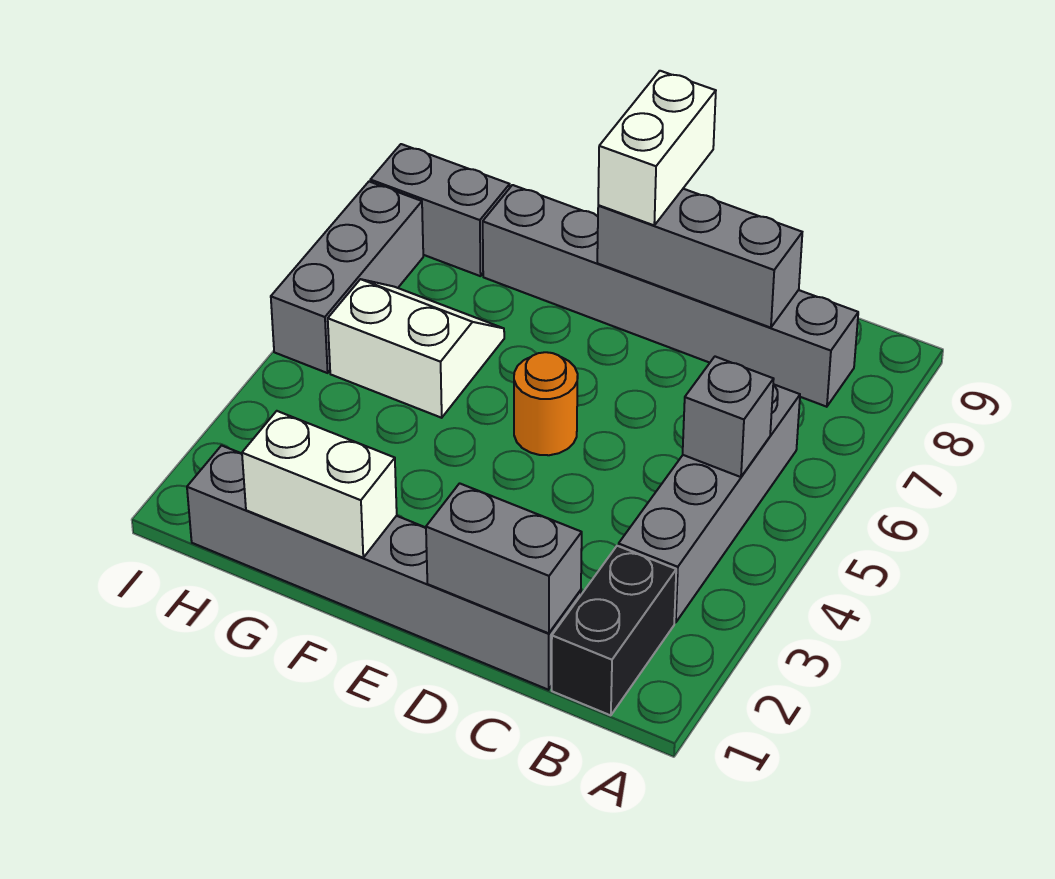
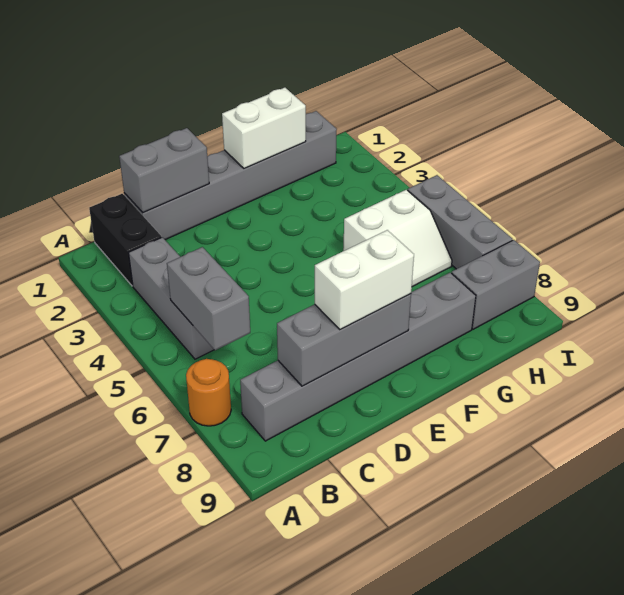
grey 1x4 brick [618,384,800,623] -> grey 1x3 brick [129,237,214,359]
grey 1x1 brick [683,357,774,477] -> grey 1x2 brick [167,247,250,350]
orange 1x1 round brick [514,352,578,455] -> orange 1x1 round brick moved to [186,359,231,426]
white 1x2 brick [598,71,716,225] -> white 1x2 brick turned to [315,230,414,330]

